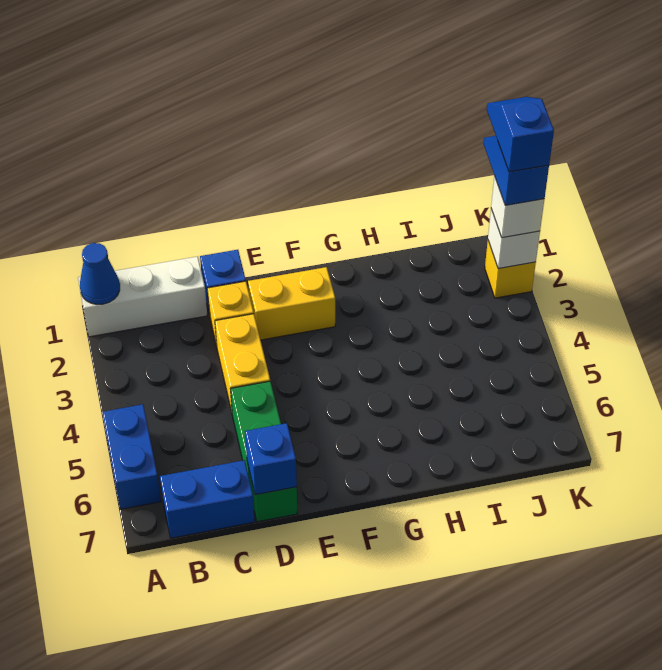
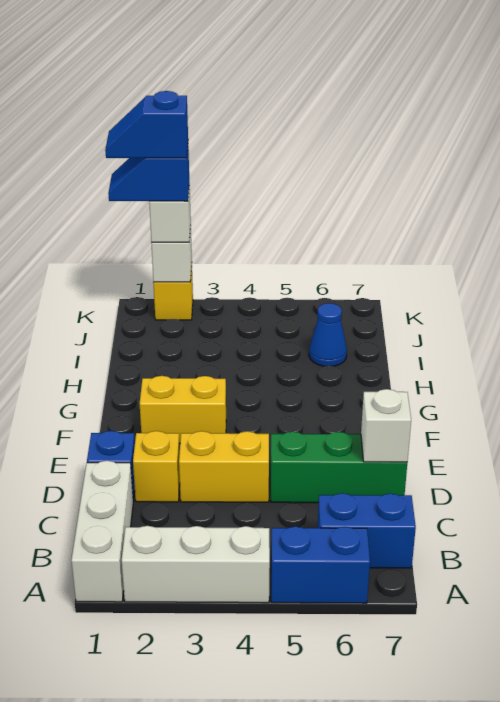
blue 1x1 cone [80,243,120,304] -> blue 1x1 cone moved to [309,303,347,366]
none -> white 1x3 brick [122,526,270,603]
blue 1x2 brick [160,460,255,538] -> blue 1x2 brick turned to [318,493,416,568]
blue 1x1 brick [245,423,297,495] -> white 1x1 brick [361,389,411,462]
yellow 1x2 brick [248,267,335,340] -> yellow 1x2 brick turned to [140,376,226,443]

